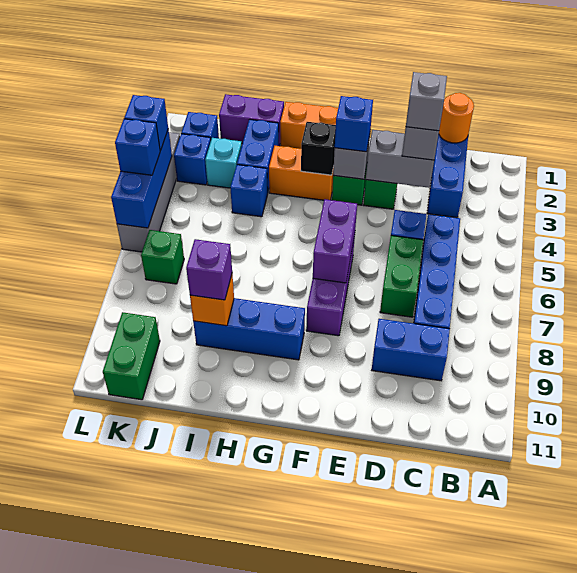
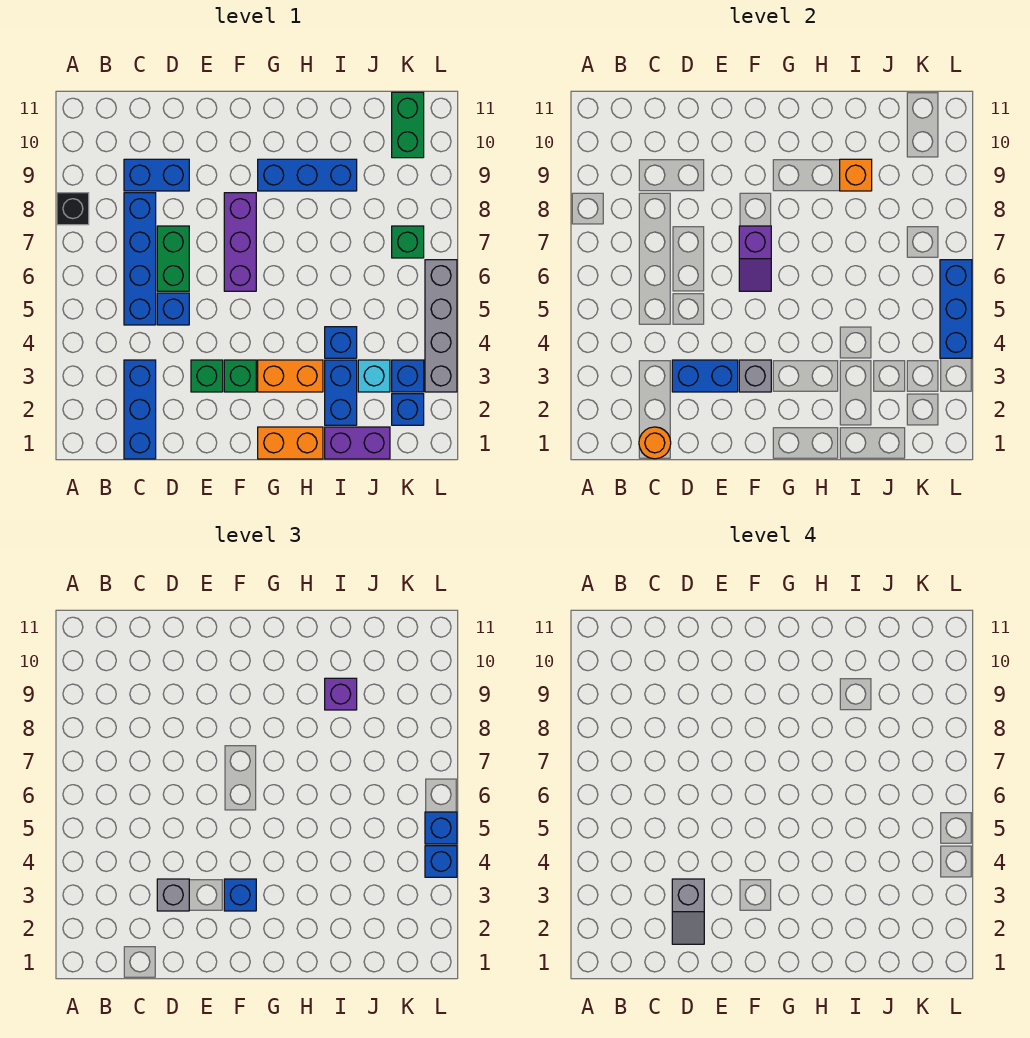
grey 1x2 brick [366,130,434,188] -> blue 1x2 brick [672,360,738,392]
purple 1x2 brick [313,199,357,283] -> purple 1x2 slope [739,226,771,291]
black 1x1 brick [301,122,336,175] -> black 1x1 brick moved to [57,193,89,225]

